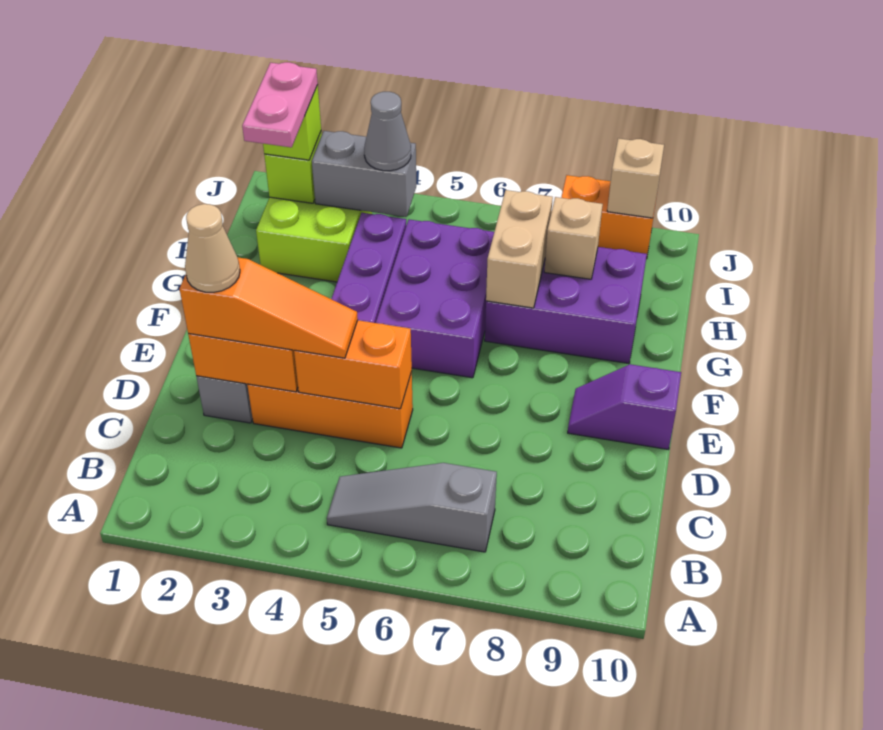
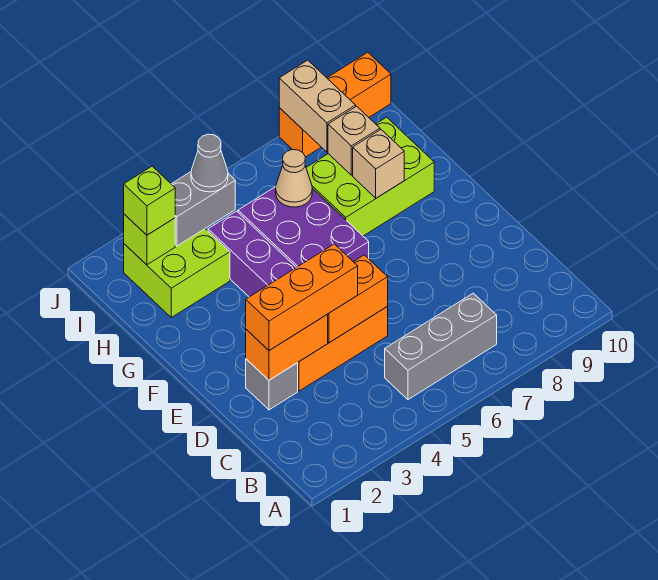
grey 1x3 slope [327,463,497,552] -> grey 1x3 brick [385,293,497,400]
orange 1x3 slope [180,257,358,358] -> orange 1x3 brick [246,244,358,350]
tan 1x1 cone [185,204,240,292] -> tan 1x1 cone moved to [276,150,312,207]
purple 1x2 slope [568,364,681,449] -> none
purple 2x3 brick [485,247,647,364] -> lime 2x3 brick [306,117,434,236]
tan 1x2 brick [486,190,553,308] -> tan 1x2 brick moved to [279,60,356,152]
pink 1x2 plate [242,62,318,147] -> none
orange 1x2 brick [561,175,657,259] -> orange 1x3 brick [279,52,391,157]
tan 1x1 brick [607,138,664,218] -> tan 1x1 brick moved to [353,130,404,198]

